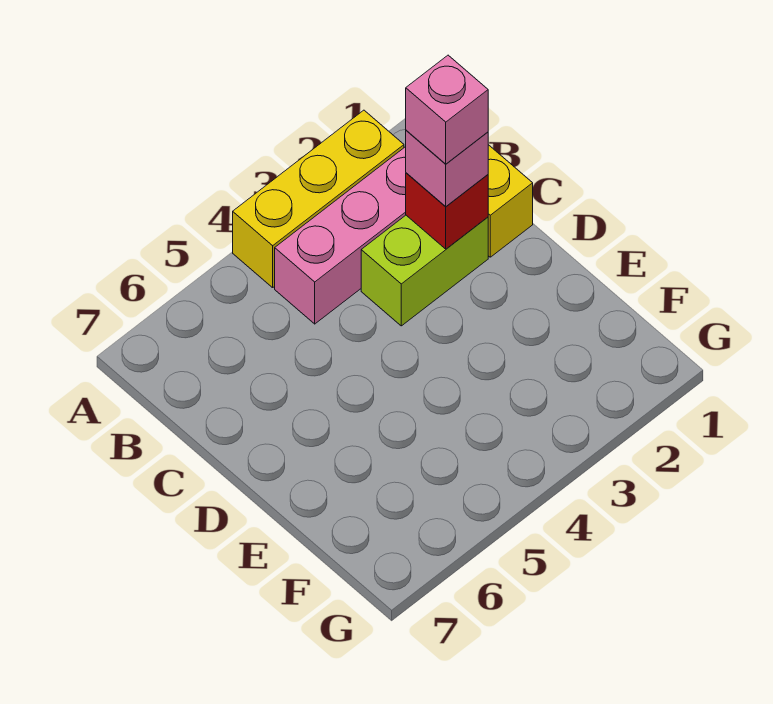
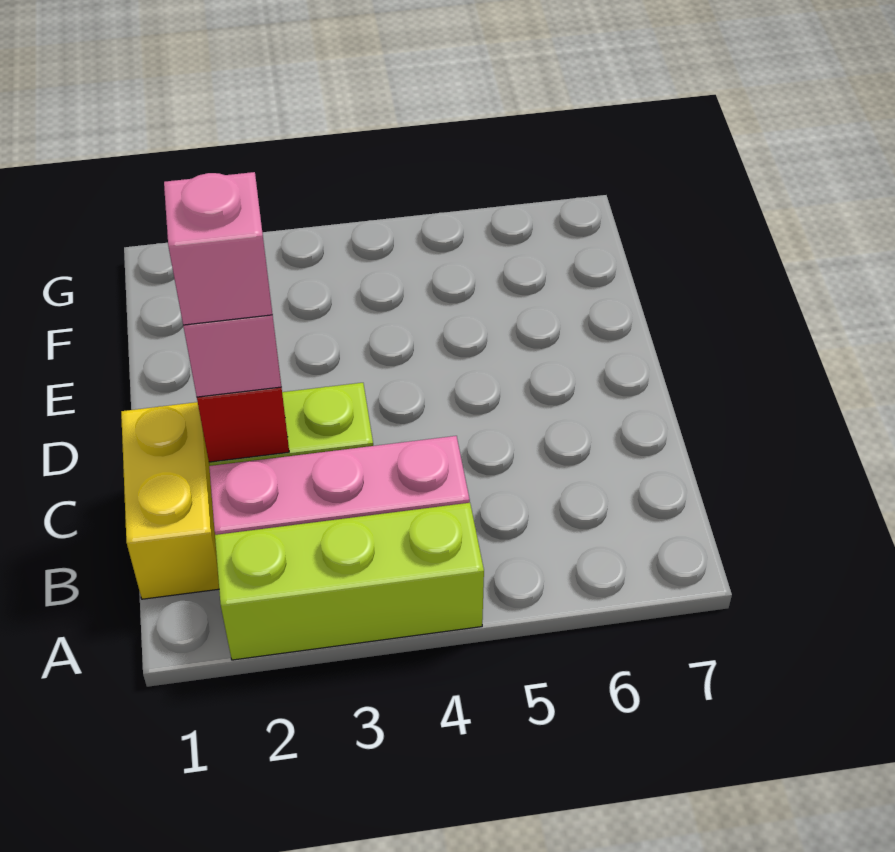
yellow 1x3 brick [233,110,404,288] -> lime 1x3 brick [215,503,484,660]

